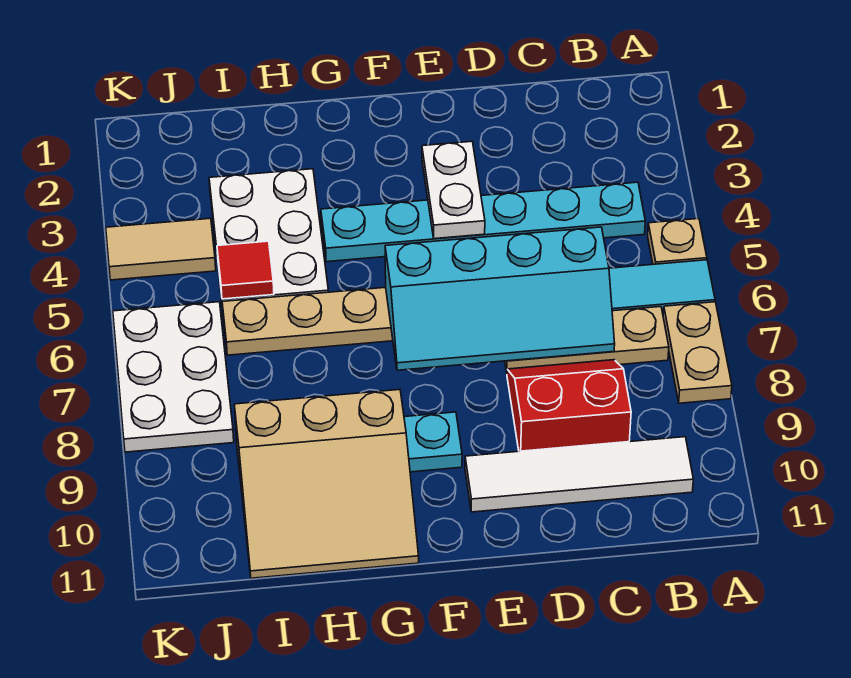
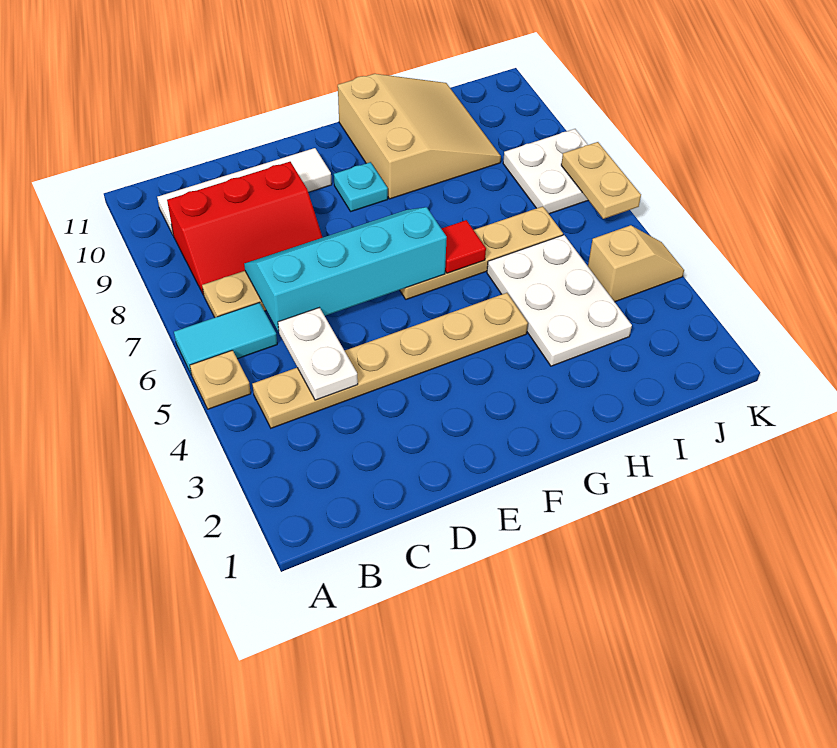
tan 1x2 plate [663,302,732,403] -> tan 1x2 plate moved to [561,142,641,219]
cyan 1x6 plate [321,182,645,262] -> tan 1x6 plate [252,293,528,428]
red 2x2 slope [507,360,631,451] -> red 2x3 slope [167,162,323,295]
white 1x2 plate [422,141,485,239] -> white 1x2 plate moved to [278,308,358,400]
tan 3x3 slope [234,390,419,578] -> tan 3x3 slope turned to [338,74,501,199]
red 1x1 tile [217,241,274,299] -> red 1x1 tile moved to [441,220,486,273]
tan 1x2 tile [106,218,216,280] -> tan 1x2 slope [588,225,684,302]
white 2x3 plate [113,302,234,452] -> white 2x2 plate [503,129,588,214]

